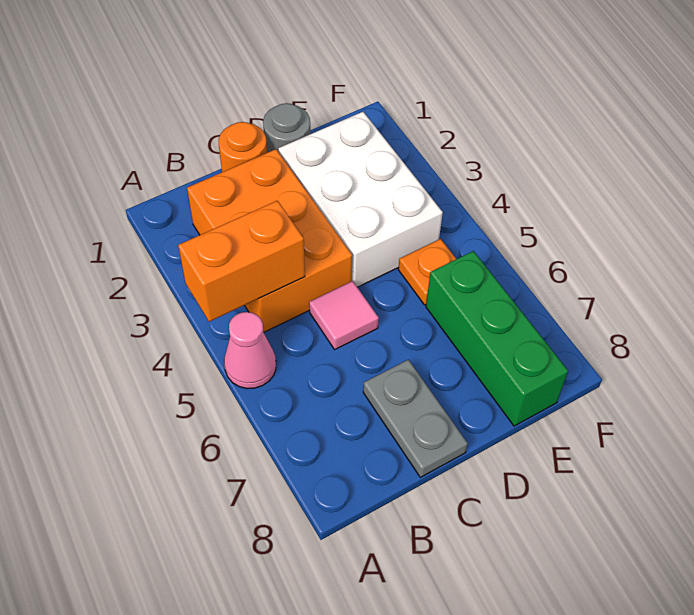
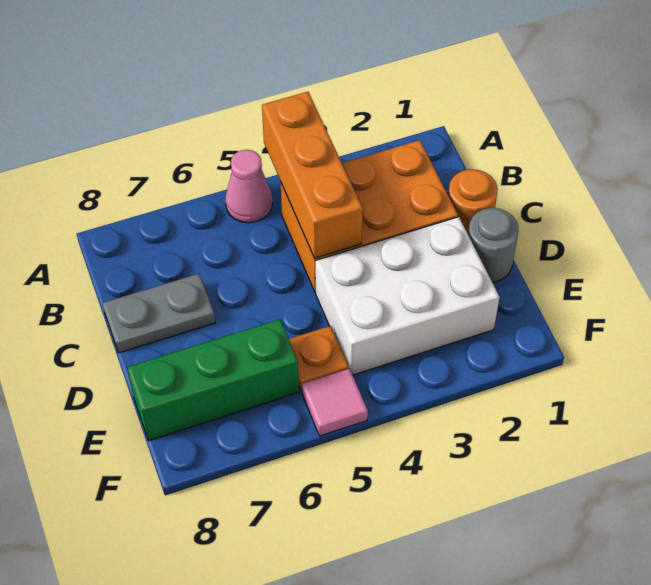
orange 1x2 brick [178,201,305,322] -> orange 1x3 brick [262,92,363,258]
pink 1x1 tile [309,281,379,349] -> pink 1x1 tile moved to [302,369,368,436]

